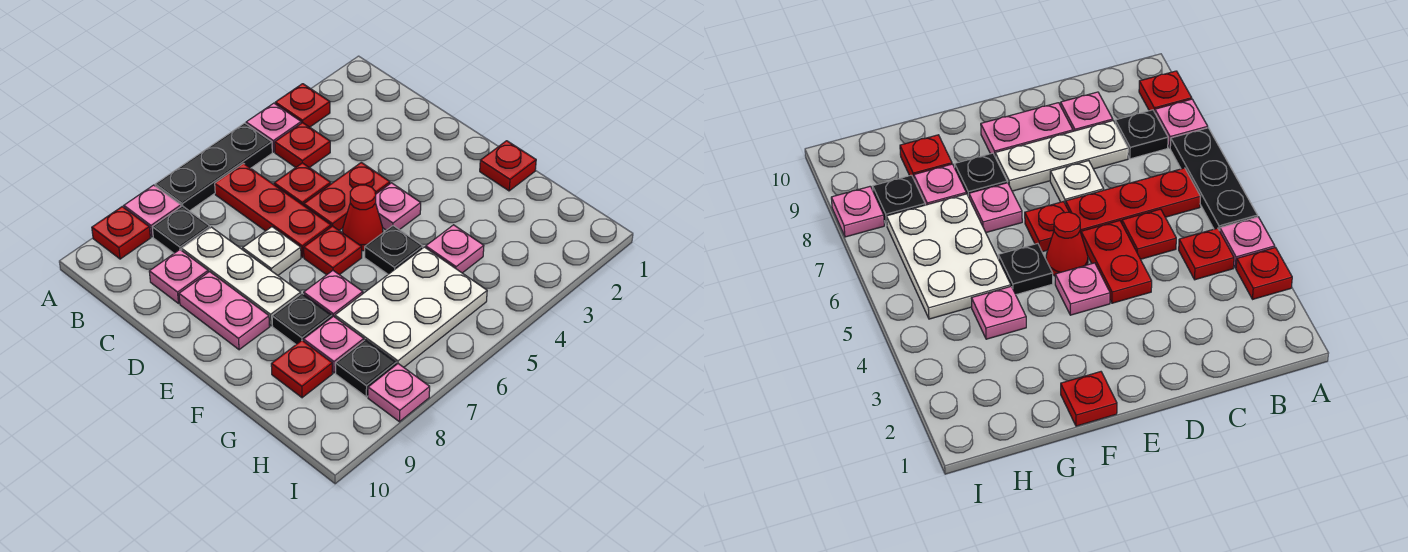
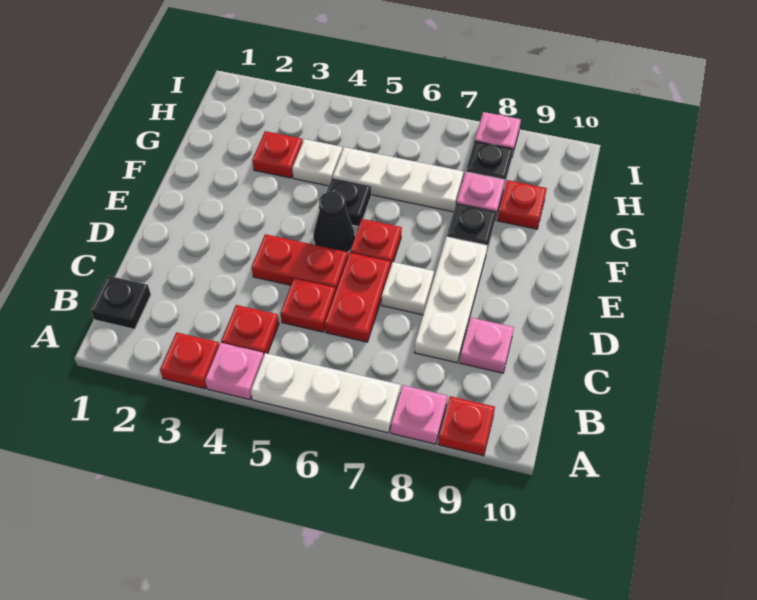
black 1x3 plate [155,123,272,211] -> white 1x3 plate [251,353,400,433]
red 1x3 plate [215,164,331,257] -> red 1x2 plate [325,253,391,342]
black 1x1 plate [152,206,210,253] -> black 1x1 plate moved to [91,276,151,329]
pink 1x2 plate [179,272,270,350] -> none
pink 1x1 plate [376,183,421,230] -> none
red 1x1 cone [343,185,383,251] -> black 1x1 cone [313,192,355,252]
red 1x1 plate [480,141,536,191] -> red 1x1 plate moved to [252,131,303,178]
pink 1x1 plate [304,271,363,317] -> none
pink 1x1 plate [426,225,484,273] -> white 1x1 plate [292,139,342,186]
white 2x3 plate [335,247,487,367] -> white 1x3 plate [333,147,463,212]

